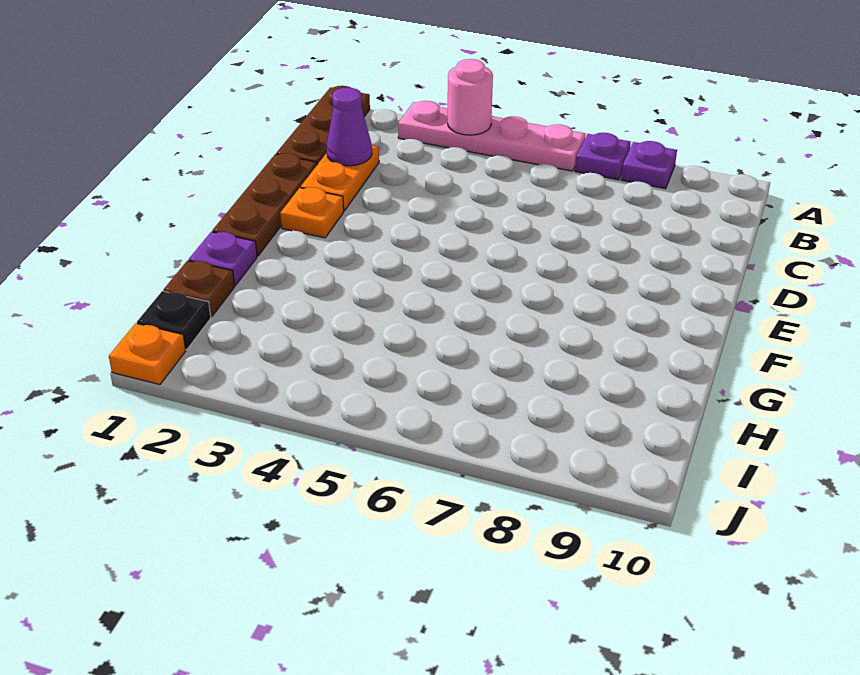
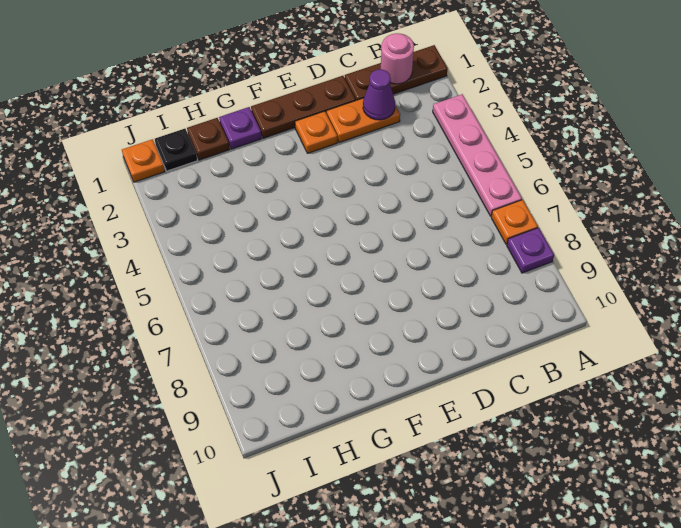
pink 1x1 round brick [448,59,493,135] -> pink 1x1 round brick moved to [381,33,414,84]
purple 1x1 plate [575,133,631,180] -> orange 1x1 plate [491,200,538,244]

